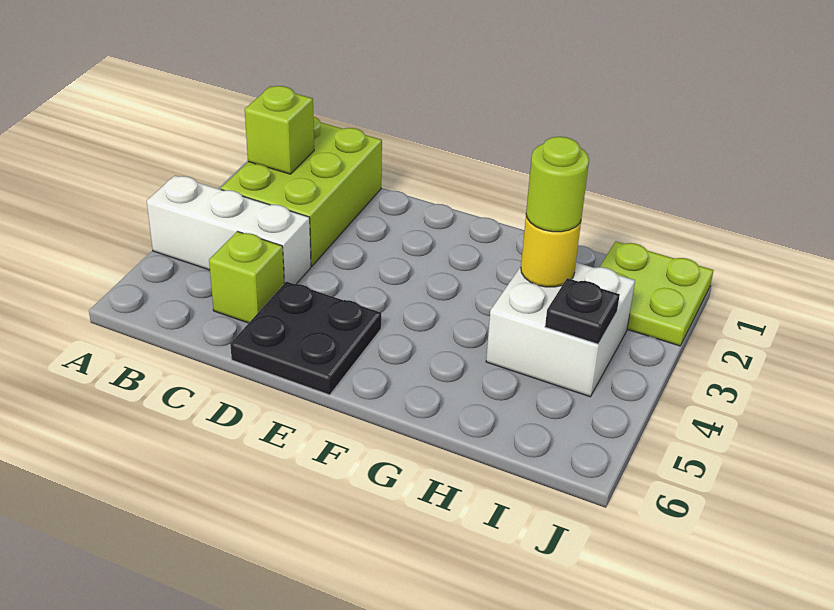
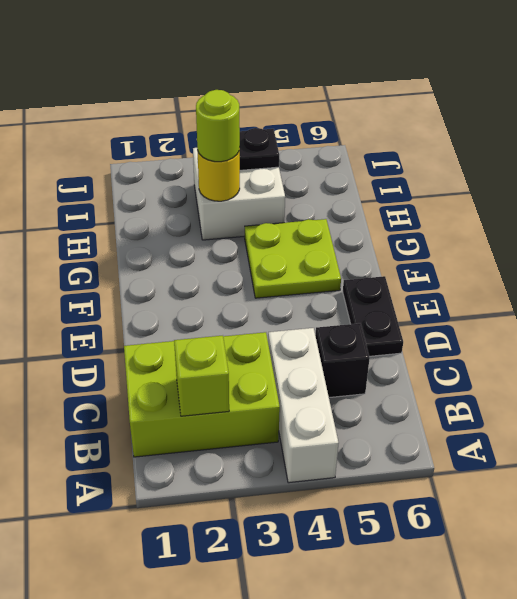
lime 1x1 brick [209,231,284,323] -> black 1x1 brick [315,323,370,398]
black 2x2 plate [230,282,381,395] -> black 1x2 plate [343,276,403,356]
lime 2x2 plate [600,241,714,346] -> lime 2x2 plate moved to [245,219,341,298]

